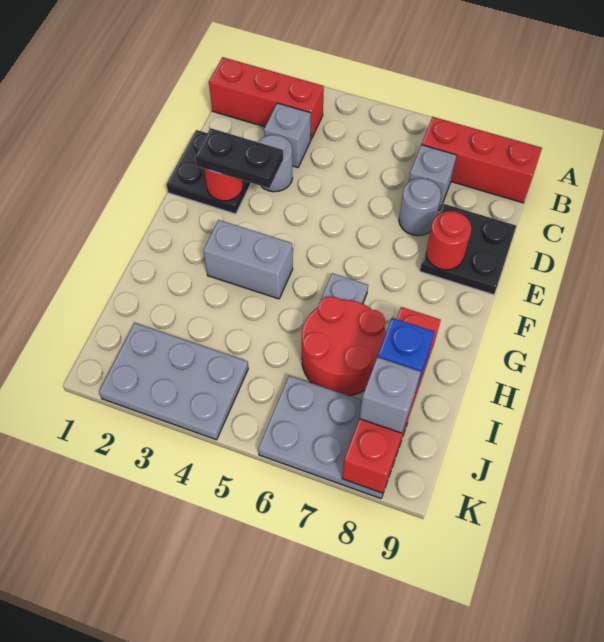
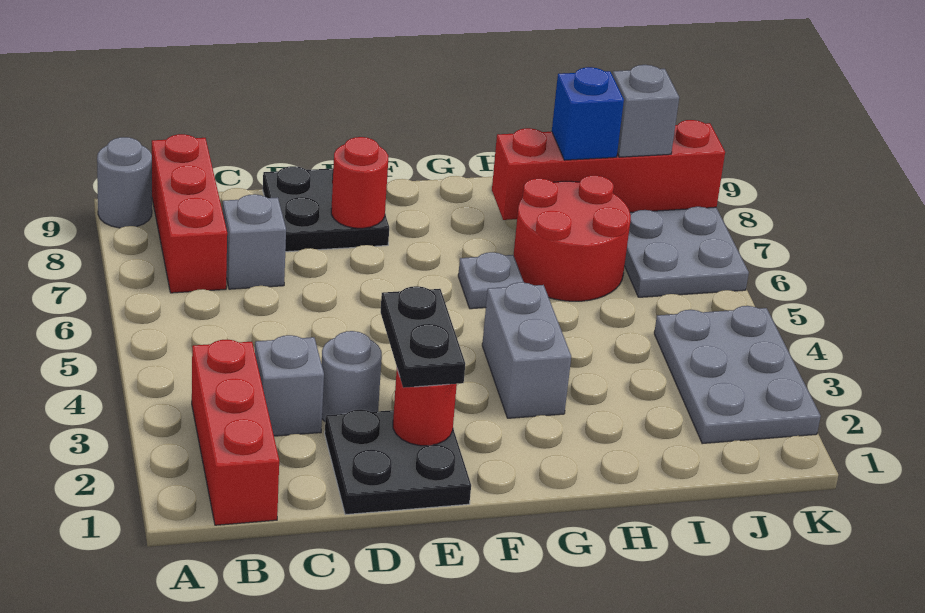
grey 1x1 round brick [399,178,441,236] -> grey 1x1 round brick moved to [97,137,152,228]

